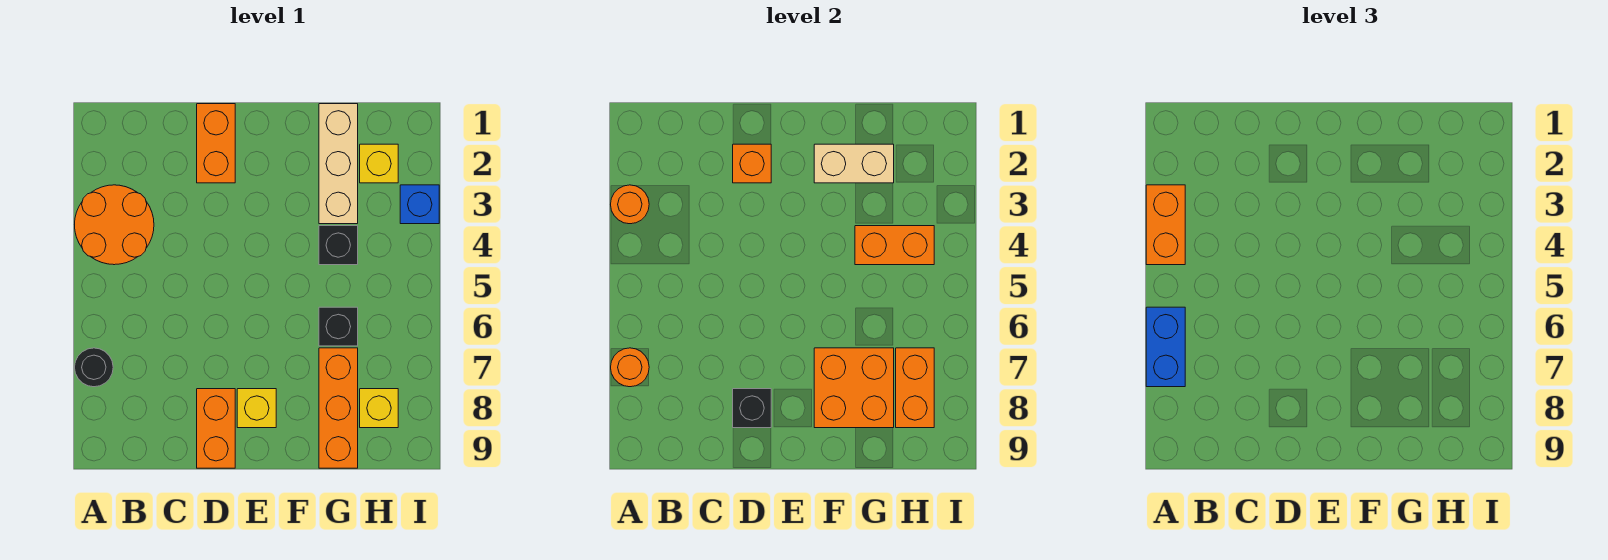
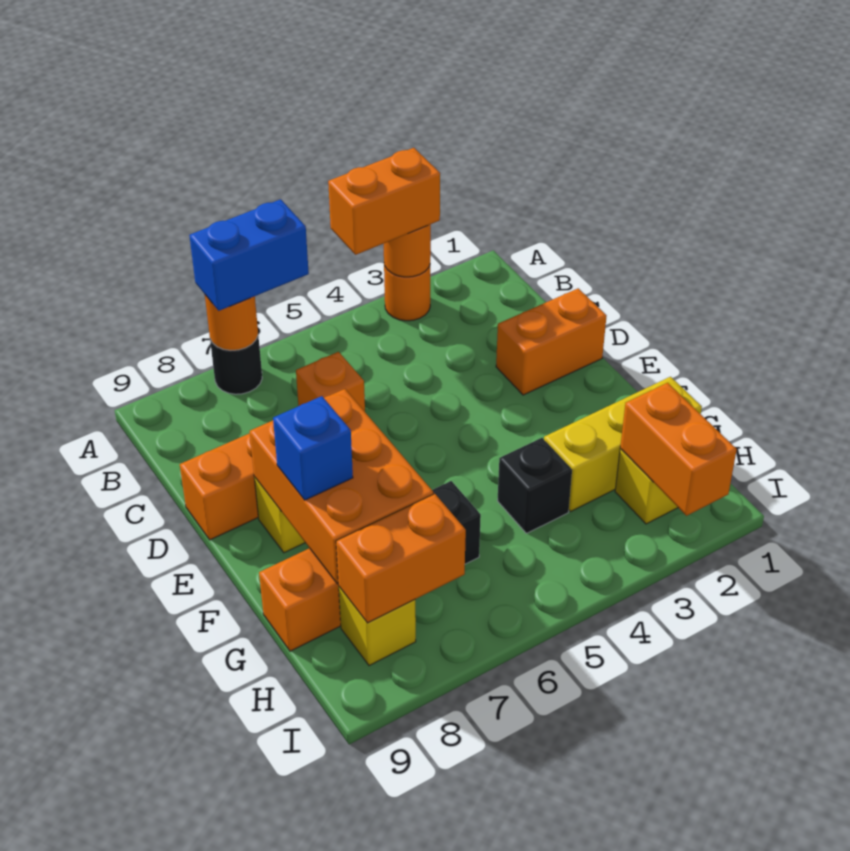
orange 2x2 round brick [75,185,154,265] -> orange 1x1 round brick [384,266,430,321]
orange 1x1 brick [733,144,771,183] -> orange 1x1 brick moved to [296,352,365,412]
black 1x1 brick [733,389,771,428] -> none
tan 1x2 brick [814,144,894,183] -> none
orange 2x2 brick [814,348,894,428] -> orange 2x3 brick [250,389,433,584]
tan 1x3 brick [319,104,358,224] -> yellow 1x3 brick [544,377,702,511]
orange 1x2 brick [855,226,934,265] -> orange 1x2 brick moved to [620,383,737,516]
blue 1x1 brick [400,185,439,224] -> blue 1x1 brick moved to [273,396,353,500]

